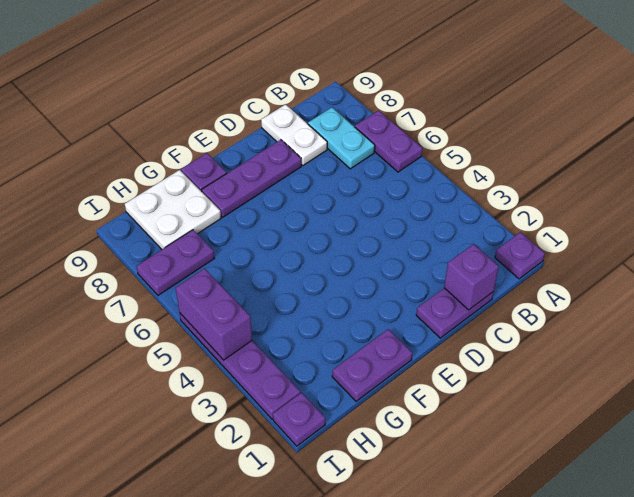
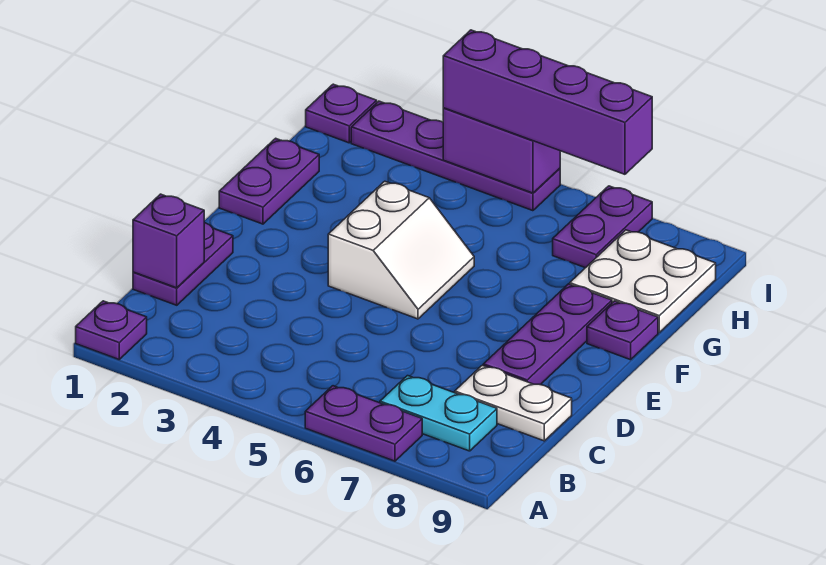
none -> white 2x2 slope [328,181,474,319]
none -> purple 1x4 brick [443,30,652,174]

